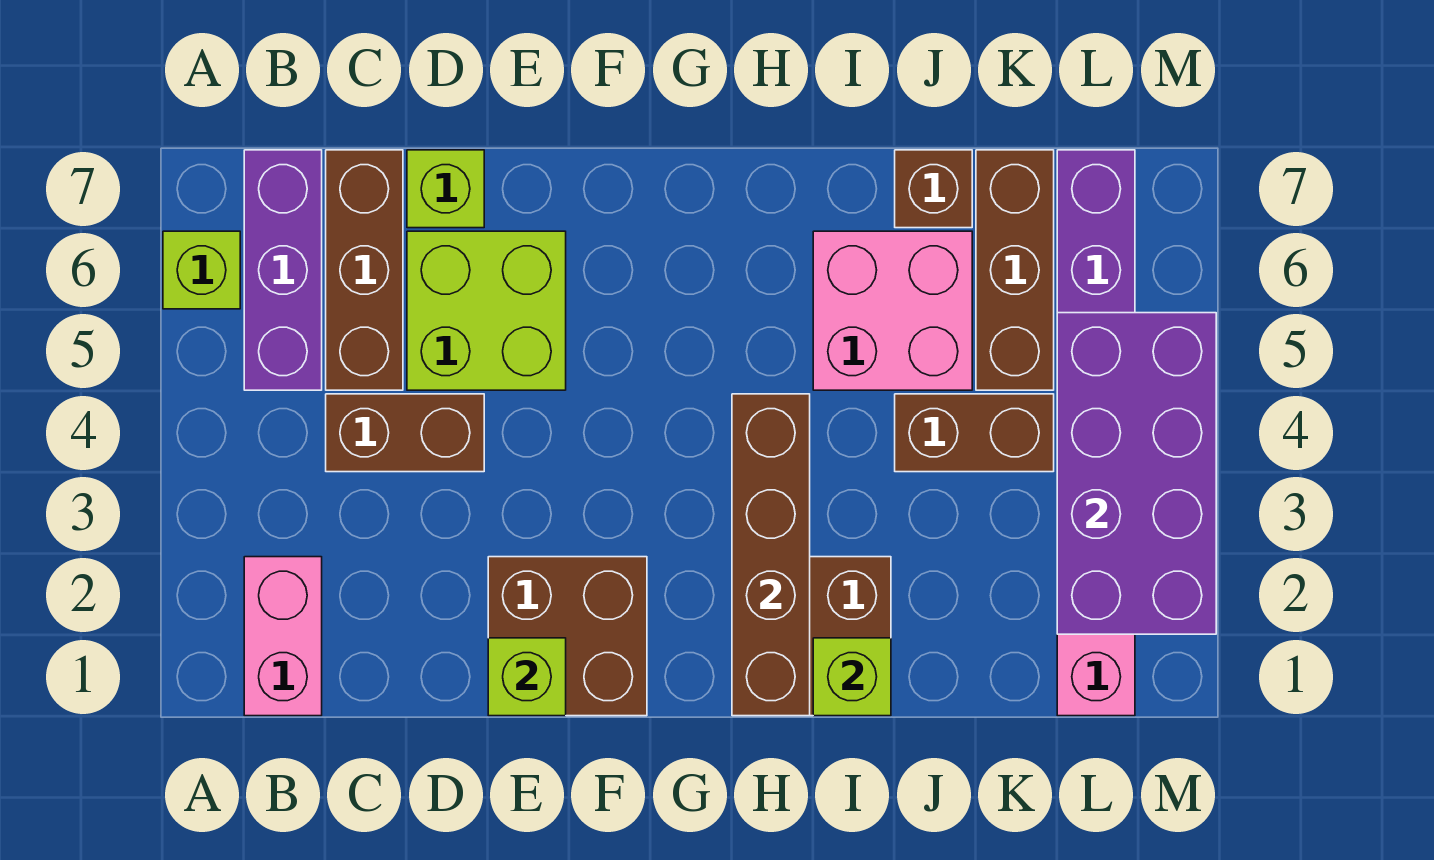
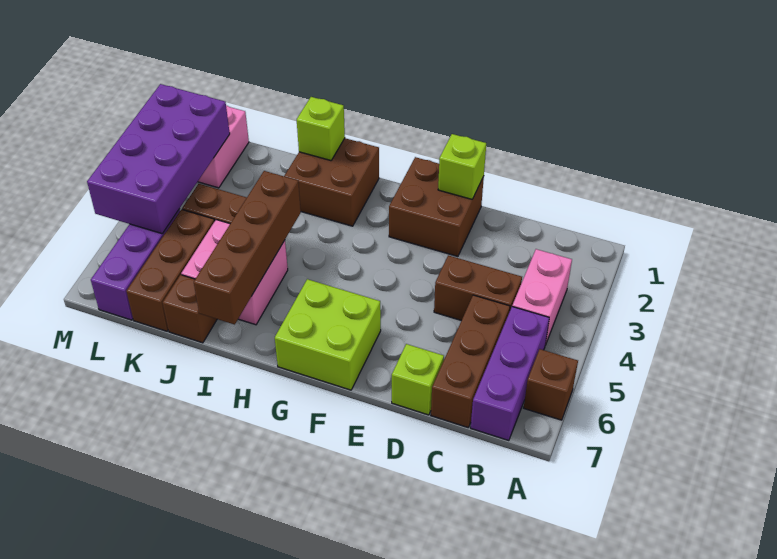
lime 1x1 brick [163,231,240,309] -> brown 1x1 brick [524,349,578,420]
pink 1x2 brick [244,557,322,716] -> pink 1x2 brick moved to [512,249,572,345]
lime 2x2 brick [407,231,566,390] -> lime 2x2 brick moved to [275,279,381,390]
brown 1x4 brick [732,394,810,716] -> brown 1x4 brick moved to [194,171,301,324]

